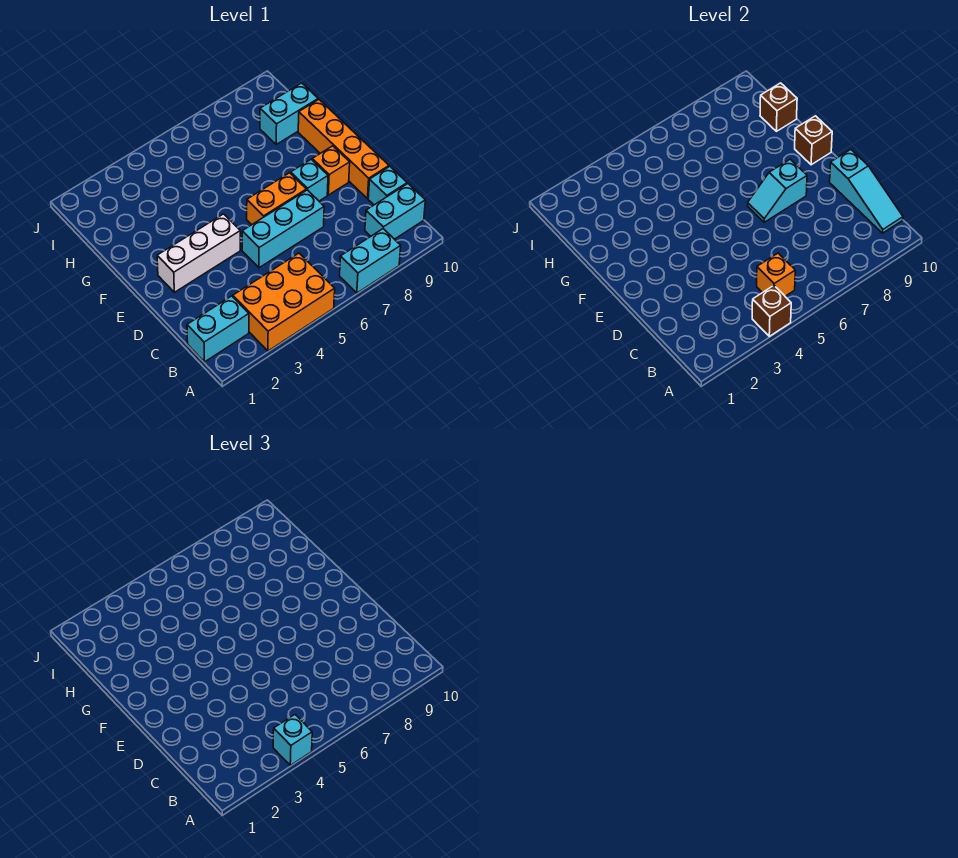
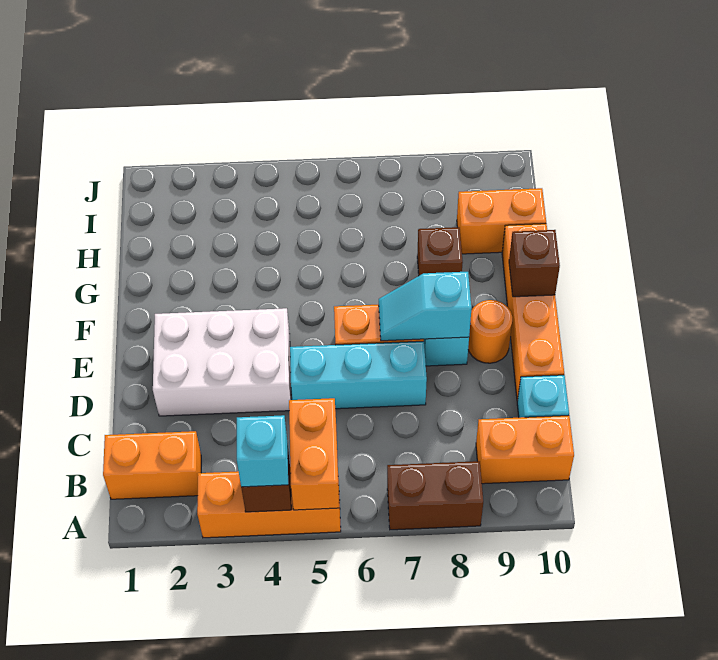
orange 2x3 brick [233,253,335,351] -> orange 1x3 brick [197,471,341,538]
cyan 1x2 brick [340,229,401,293] -> brown 1x2 brick [387,461,483,530]
cyan 1x2 brick [187,296,249,362] -> orange 1x2 brick [103,431,201,499]
orange 1x1 brick [757,253,795,296] -> orange 1x2 brick [289,398,339,510]
cyan 1x2 brick [365,184,425,239] -> orange 1x2 brick [476,415,574,484]
cyan 1x3 slope [830,150,903,233] -> none
white 1x3 brick [157,214,240,292] -> white 2x3 brick [153,308,291,416]
orange 1x1 brick [312,146,350,195] -> orange 1x1 round brick [468,300,513,363]
cyan 1x2 brick [260,83,318,144] -> orange 1x2 brick [457,188,546,254]
brown 1x1 brick [760,83,797,131] -> brown 1x1 brick moved to [417,227,463,276]

